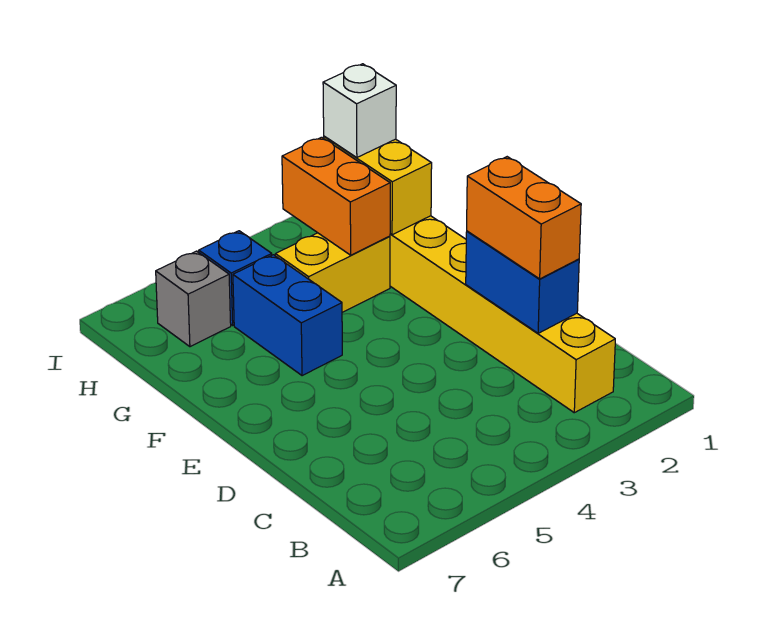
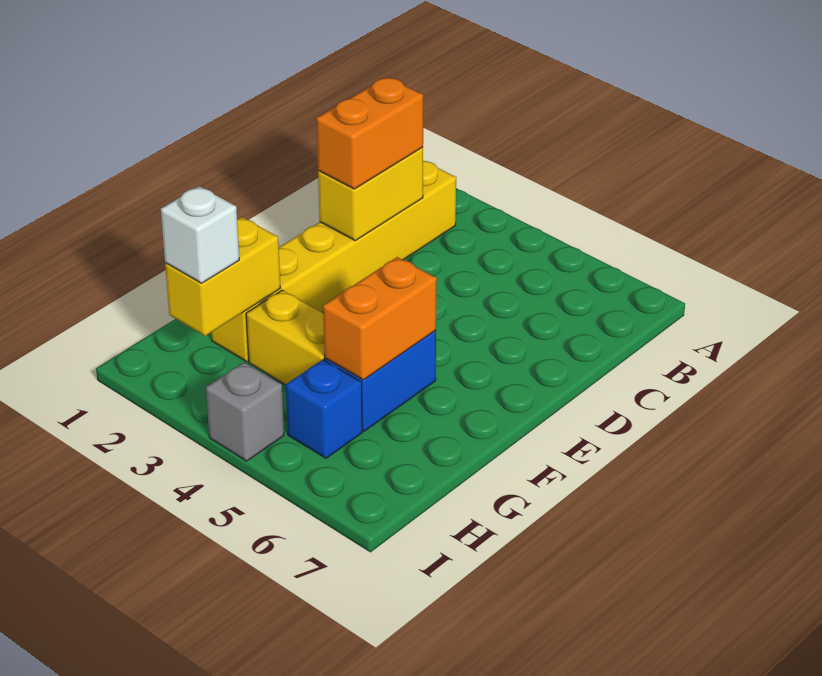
blue 1x2 brick [466,231,579,333] -> yellow 1x2 brick [318,147,423,241]
orange 1x2 brick [282,137,390,255] -> orange 1x2 brick moved to [323,257,437,380]
grey 1x1 brick [156,251,231,347] -> grey 1x1 brick moved to [206,362,284,461]

